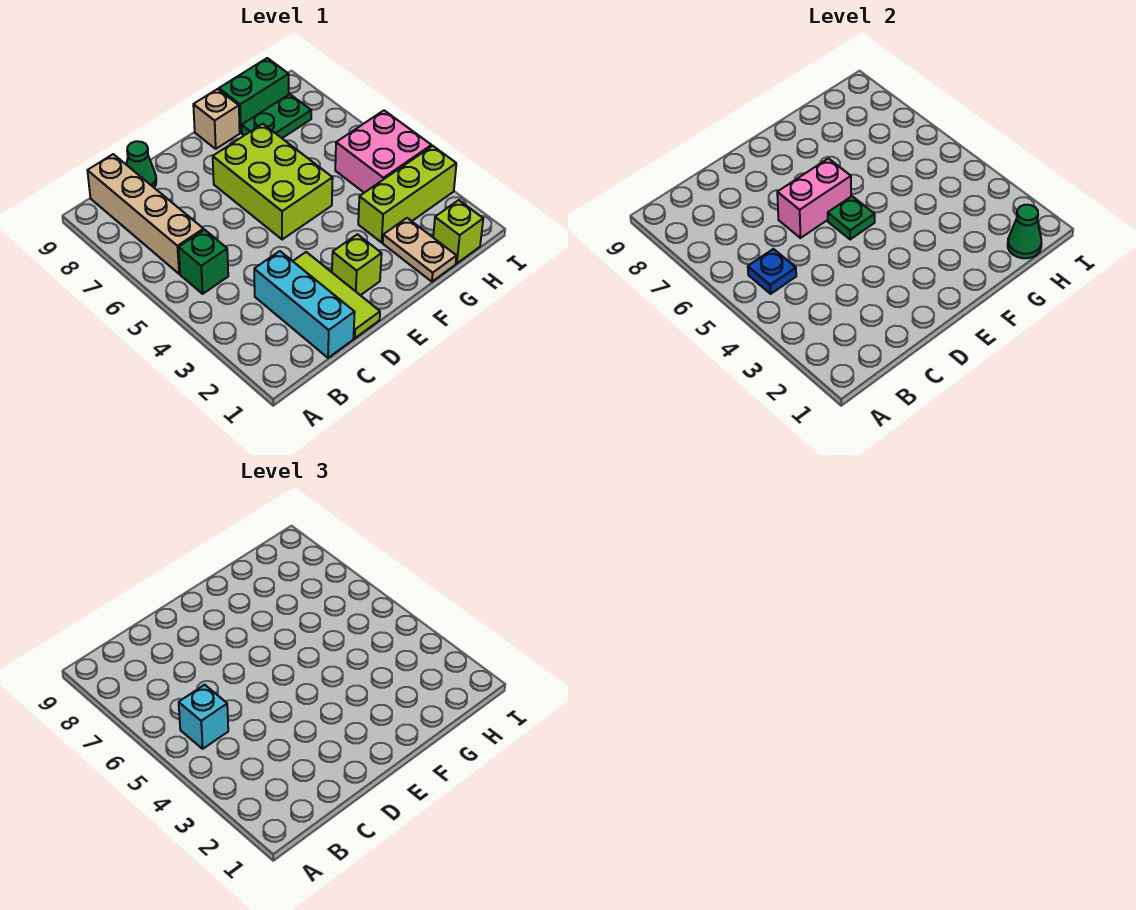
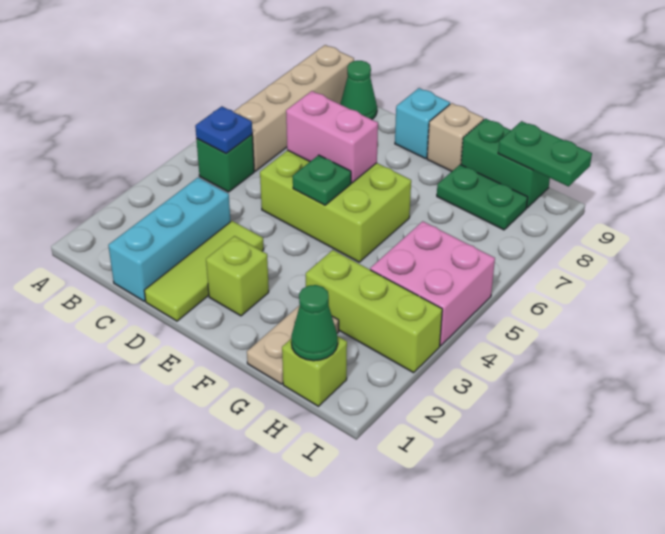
cyan 1x1 brick [179,685,228,749] -> cyan 1x1 brick moved to [395,88,450,159]
lime 2x3 brick [213,124,333,240] -> lime 2x3 brick turned to [260,150,411,262]
none -> green 1x2 plate [498,121,592,186]

